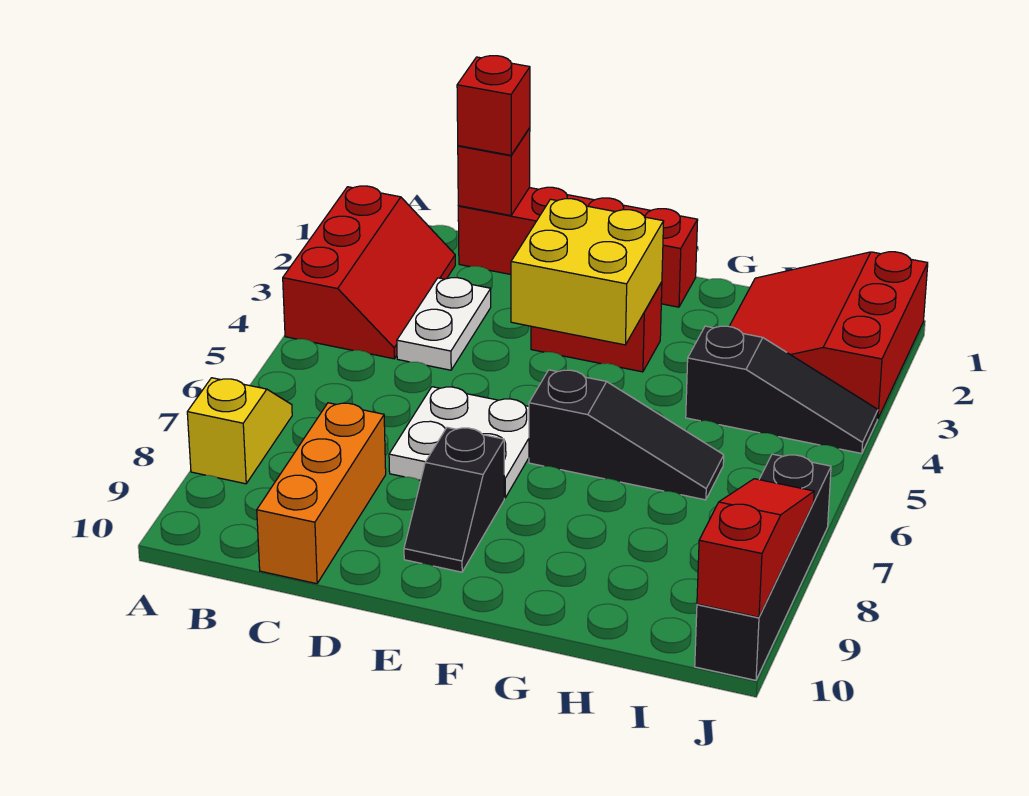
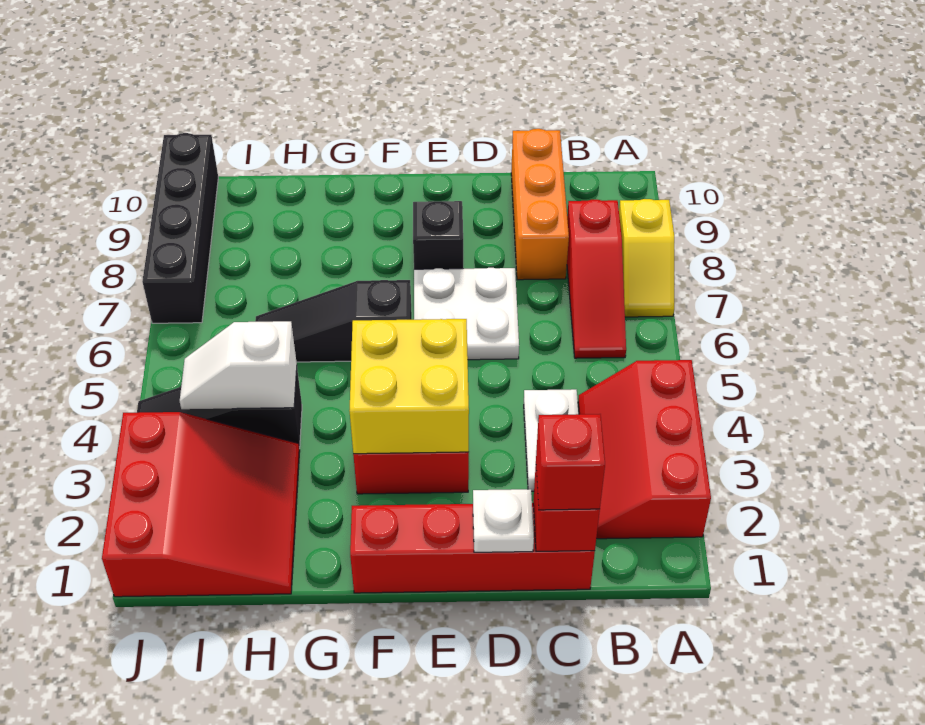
none -> white 1x1 plate [473,489,534,552]
none -> white 1x2 slope [180,321,297,409]
red 1x3 slope [697,479,814,617] -> red 1x3 slope moved to [567,200,626,358]

